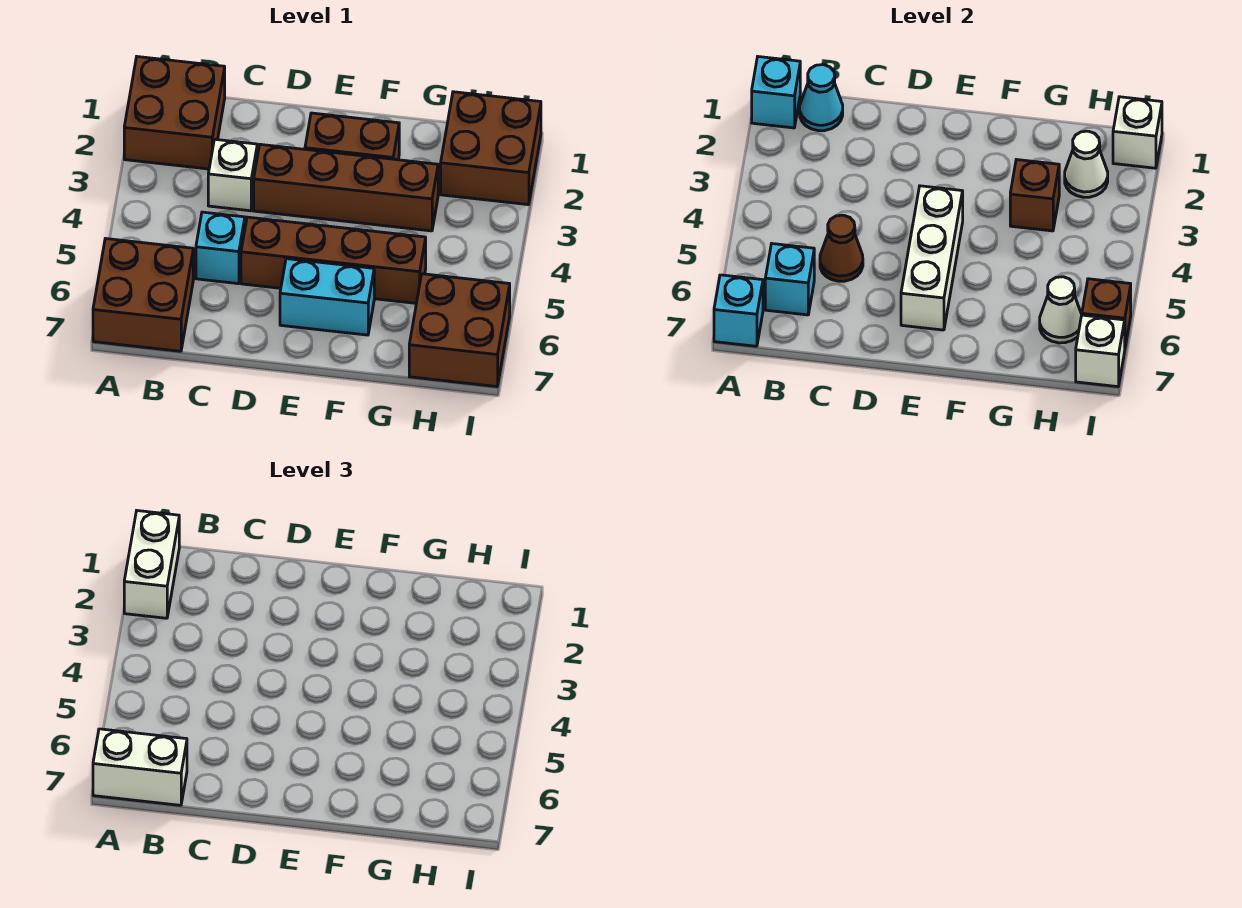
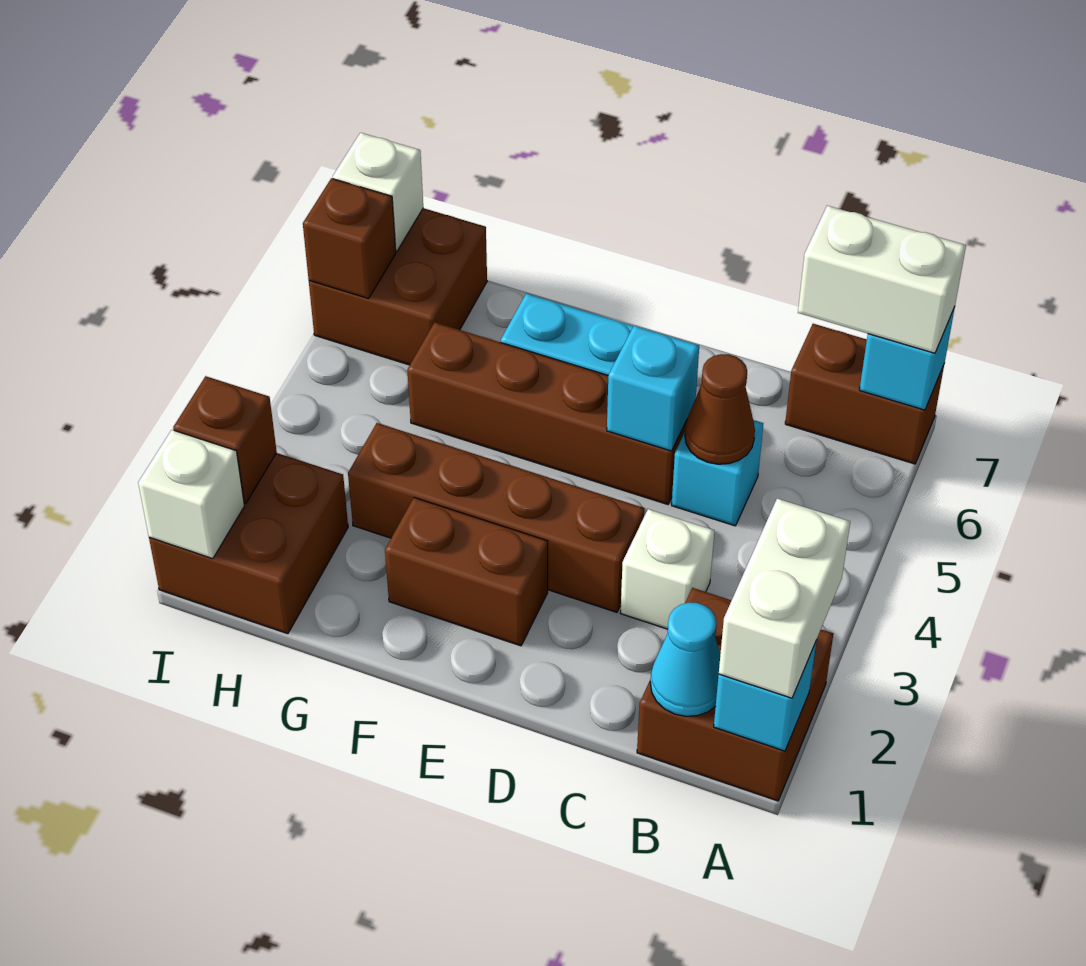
brown 2x2 brick [93,239,193,351] -> brown 1x2 brick [785,324,944,464]
cyan 1x1 brick [765,244,814,315] -> cyan 1x1 brick moved to [607,326,699,451]
white 1x3 brick [901,186,963,330] -> none
brown 1x1 brick [1010,160,1059,231] -> brown 1x1 brick moved to [173,376,277,503]
white 1x1 cone [1065,131,1108,197] -> none
white 1x1 cone [1040,277,1082,343] -> none

